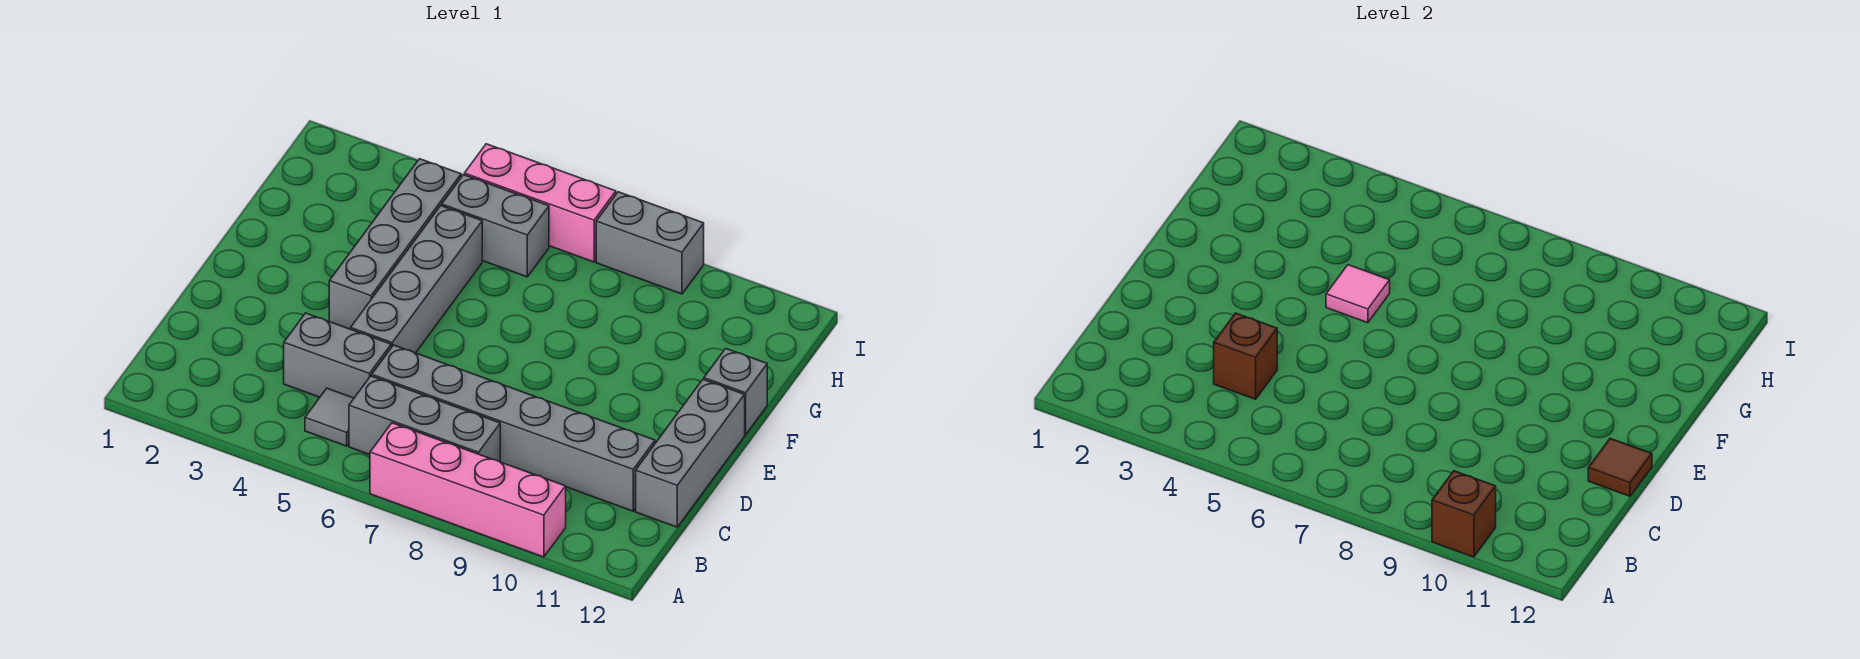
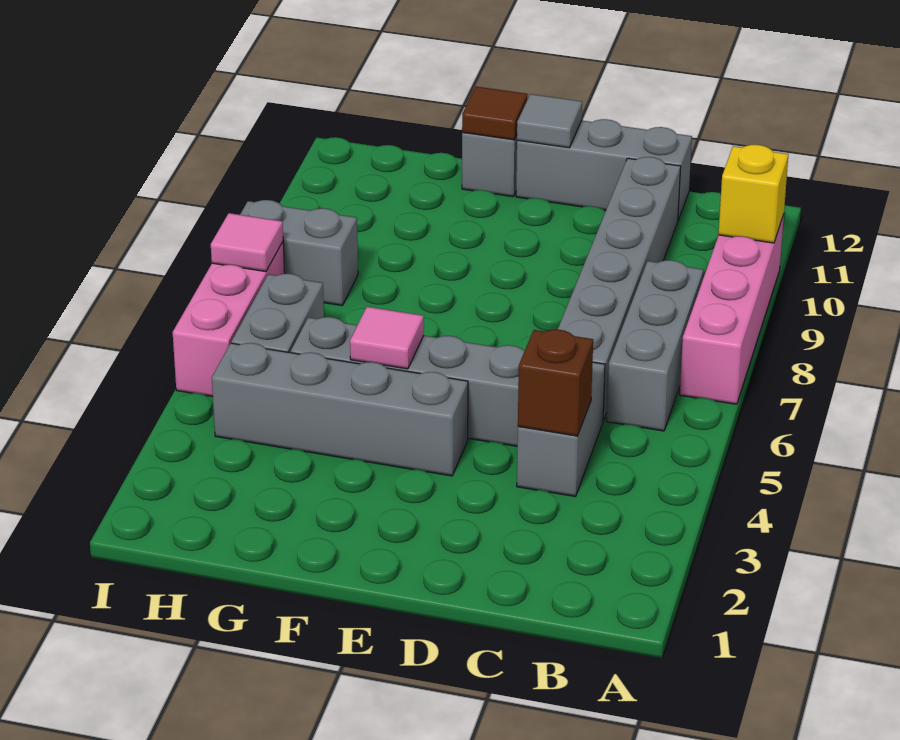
brown 1x1 brick [1432,471,1496,557] -> yellow 1x1 brick [718,145,788,243]
grey 1x1 tile [305,388,354,446] -> grey 1x1 tile moved to [517,94,582,148]
brown 1x1 tile [1588,438,1652,496] -> brown 1x1 tile moved to [462,87,528,140]
none -> pink 1x1 tile [211,213,283,272]
grey 1x2 brick [596,192,704,294] -> grey 1x2 brick turned to [240,200,358,306]

